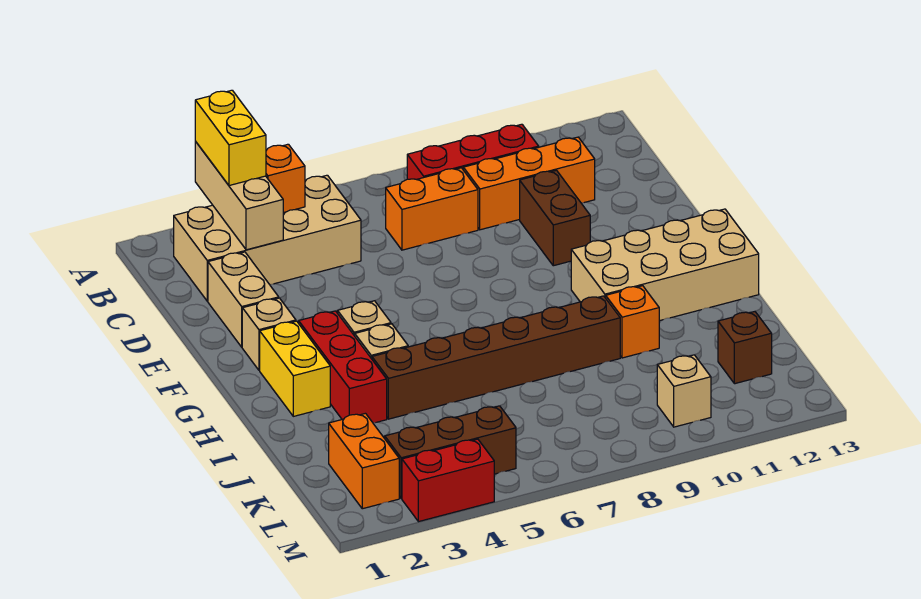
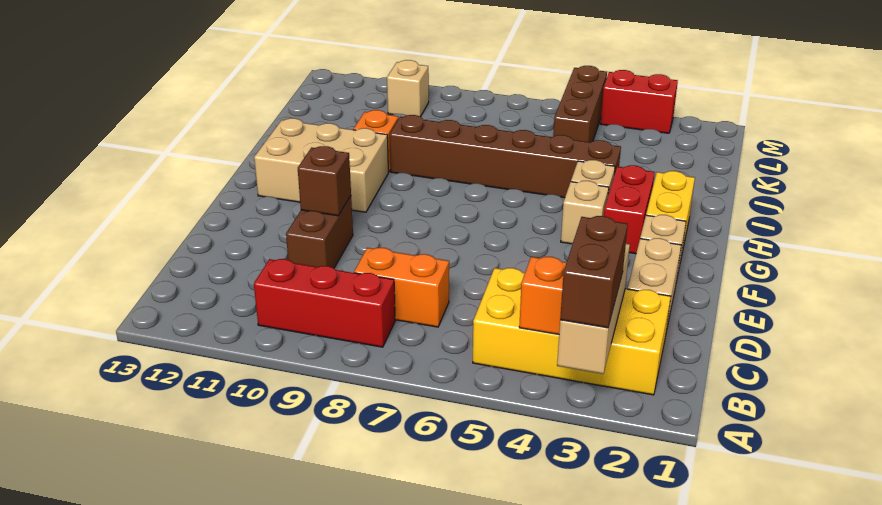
yellow 1x2 brick [195,90,266,186] -> brown 1x2 brick [560,216,628,328]
tan 2x4 brick [174,175,361,301] -> yellow 2x4 brick [473,268,671,395]
orange 1x3 brick [463,137,595,230] -> none
red 1x3 brick [299,311,387,423] -> red 1x2 brick [604,165,655,254]
tan 2x4 brick [571,209,759,321] -> tan 2x3 brick [254,118,388,212]
orange 1x2 brick [329,413,399,509] -> none
brown 1x1 brick [718,312,772,384] -> brown 1x1 brick moved to [298,146,351,216]
brown 1x3 brick [385,406,516,499] -> brown 1x3 brick turned to [553,66,607,142]

